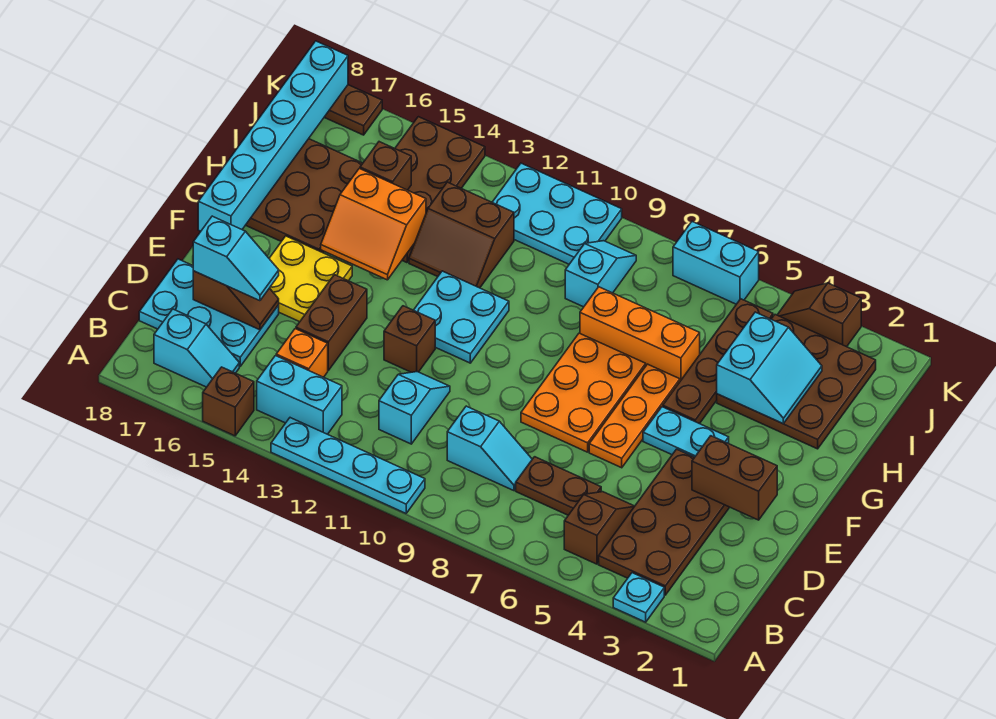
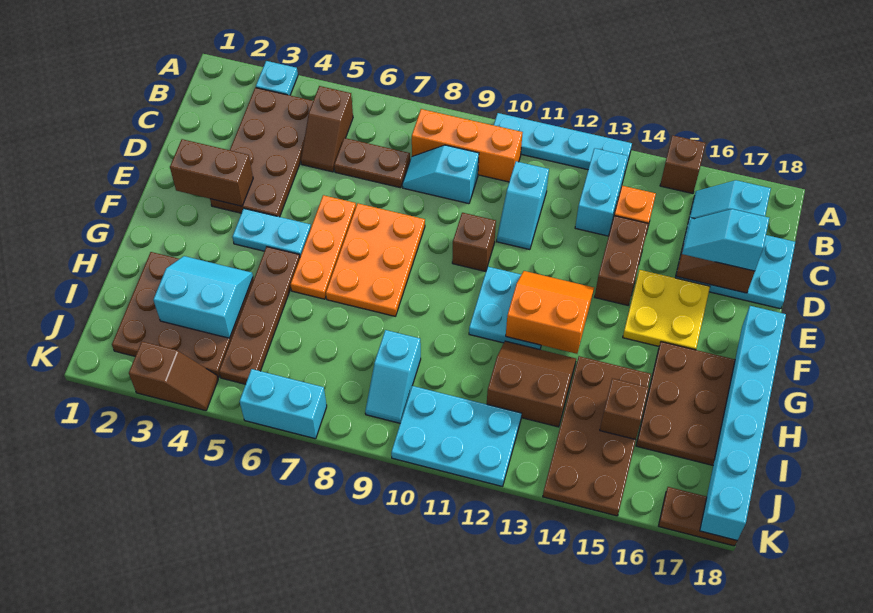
cyan 1x2 brick [257,356,342,434] -> cyan 1x2 brick turned to [575,148,628,236]
brown 1x1 brick [384,306,435,372] -> brown 1x1 brick moved to [452,213,496,272]
orange 2x2 slope [321,168,426,280] -> orange 2x2 slope moved to [506,271,594,354]
cyan 2x2 slope [717,312,822,424] -> cyan 2x2 slope turned to [153,256,253,338]
orange 1x3 brick [580,287,700,381] -> orange 1x3 brick moved to [412,109,523,182]

